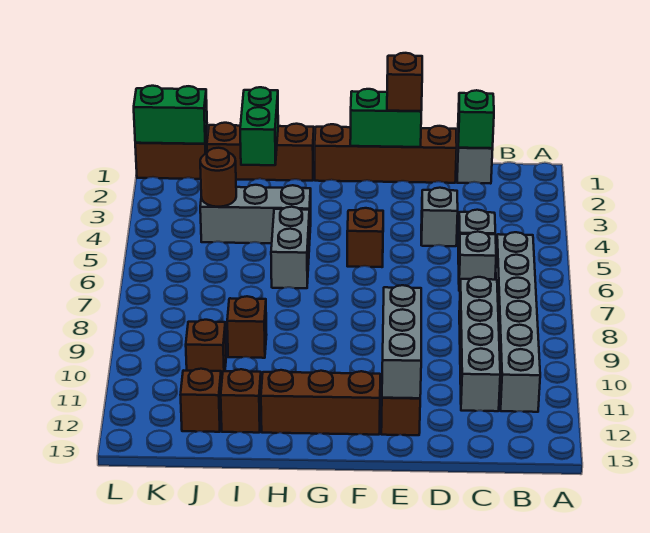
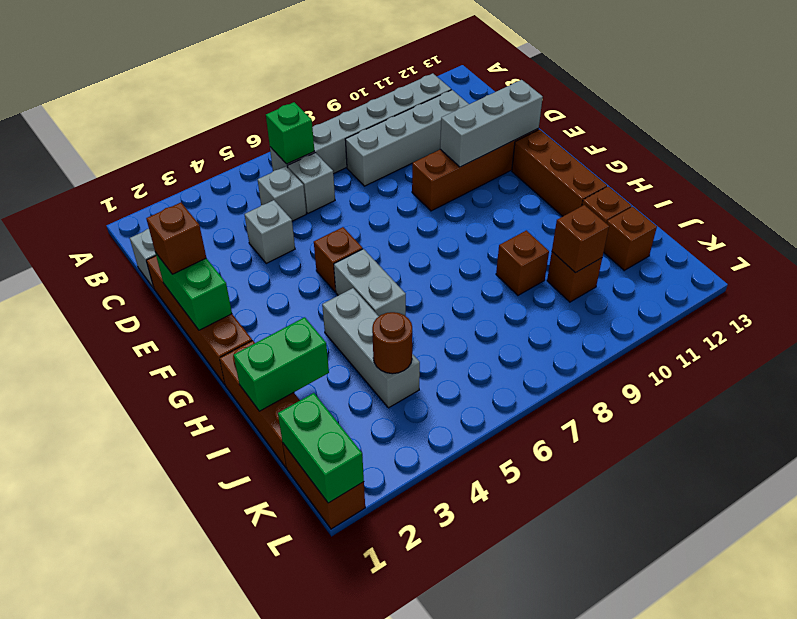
green 1x1 brick [458,90,494,148] -> green 1x1 brick moved to [266,102,314,164]
grey 1x2 brick [271,207,310,288] -> grey 1x2 brick turned to [334,249,406,316]
none -> brown 1x1 brick [552,205,609,273]

